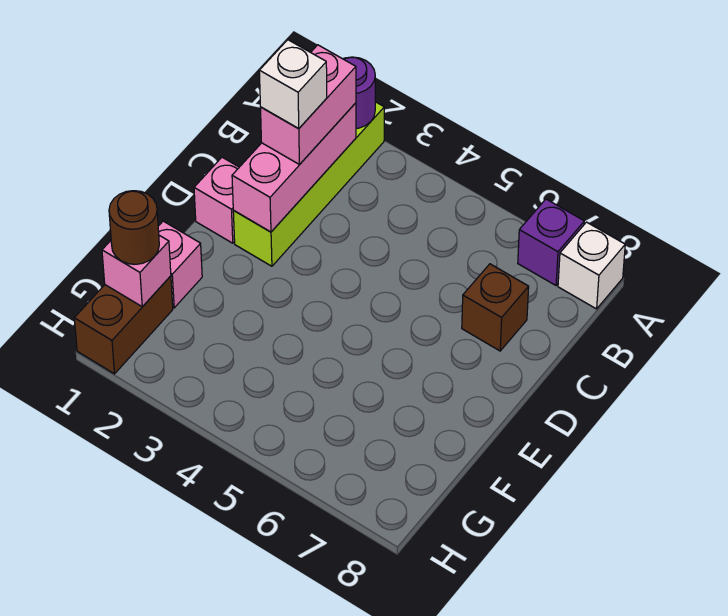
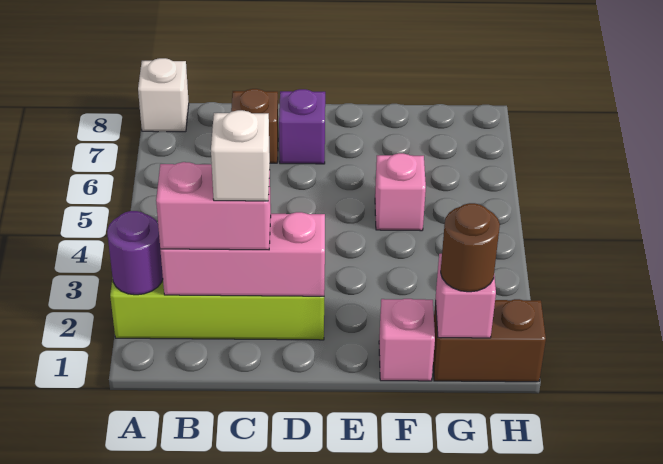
purple 1x1 brick [518,199,584,285] -> purple 1x1 brick moved to [279,89,325,164]
pink 1x1 brick [194,157,239,243] -> pink 1x1 brick moved to [375,153,426,231]

